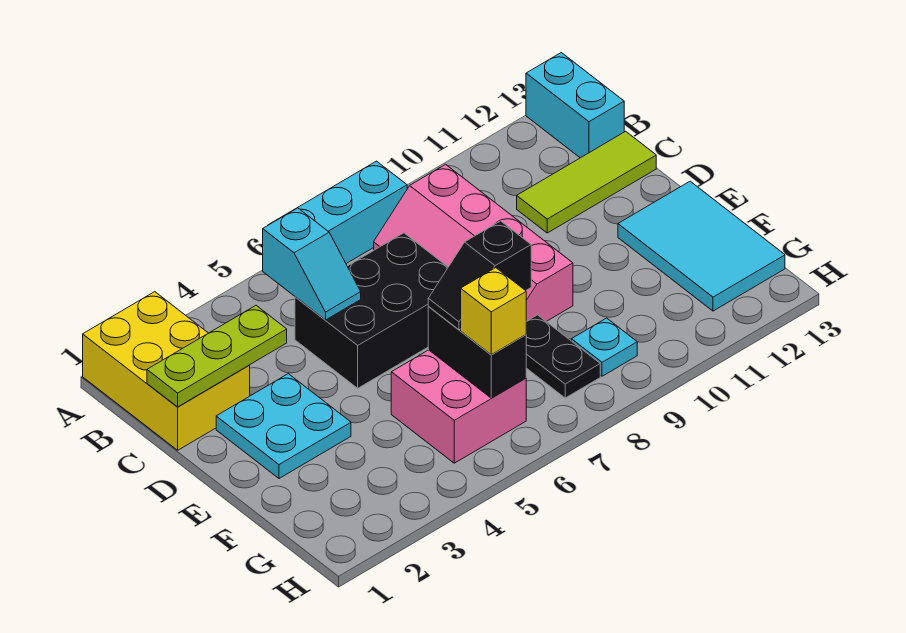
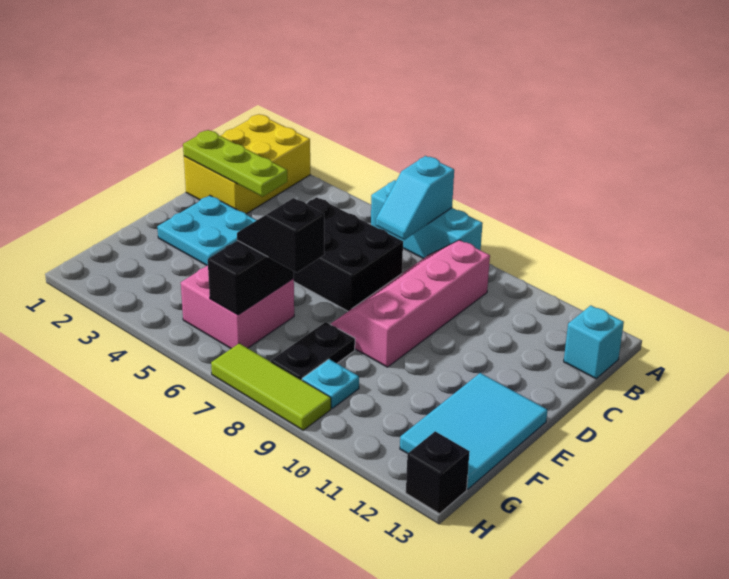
cyan 1x2 brick [526,53,624,158] -> cyan 1x1 brick [564,305,624,379]
cyan 1x2 slope [263,208,361,320] -> cyan 1x2 slope moved to [376,156,454,240]
lime 1x3 tile [517,131,656,233] -> lime 1x3 tile moved to [211,343,331,430]
yellow 1x1 brick [461,268,526,355] -> none
none -> black 1x1 brick [406,431,470,514]

